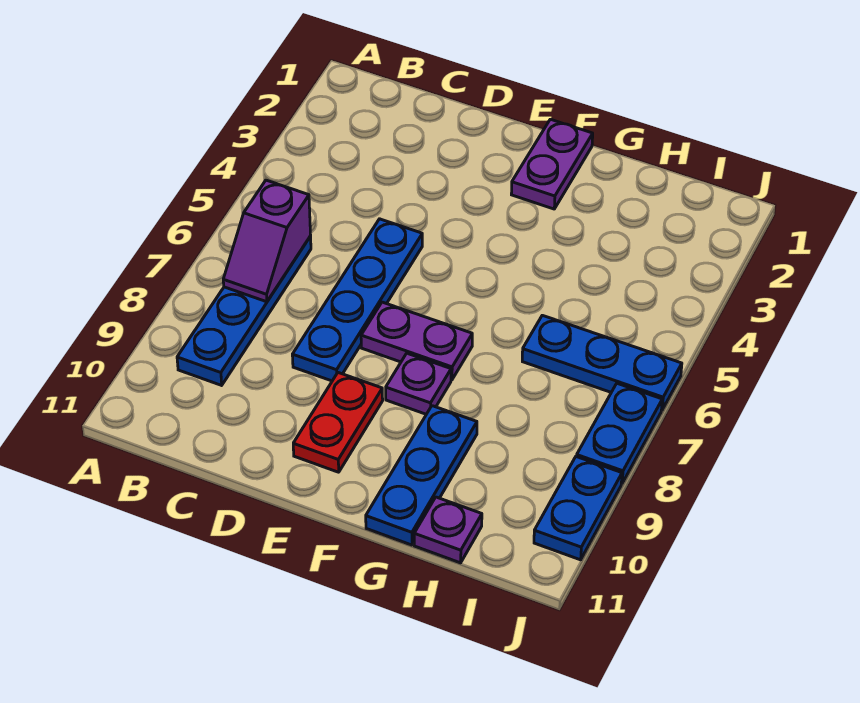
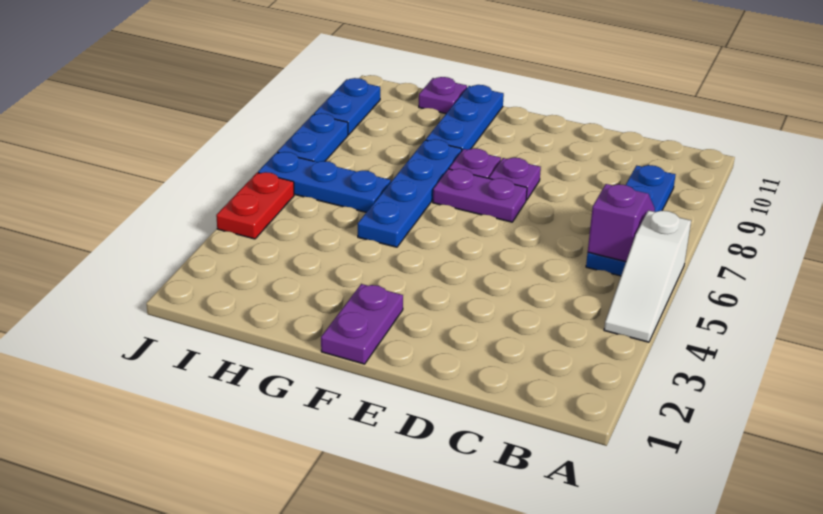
none -> white 1x3 slope [604,210,691,342]
blue 1x4 plate [292,219,422,381] -> blue 1x4 plate moved to [358,139,462,247]
none -> purple 1x1 plate [489,158,541,200]
red 1x2 plate [293,373,383,472] -> red 1x2 plate moved to [216,172,294,239]

